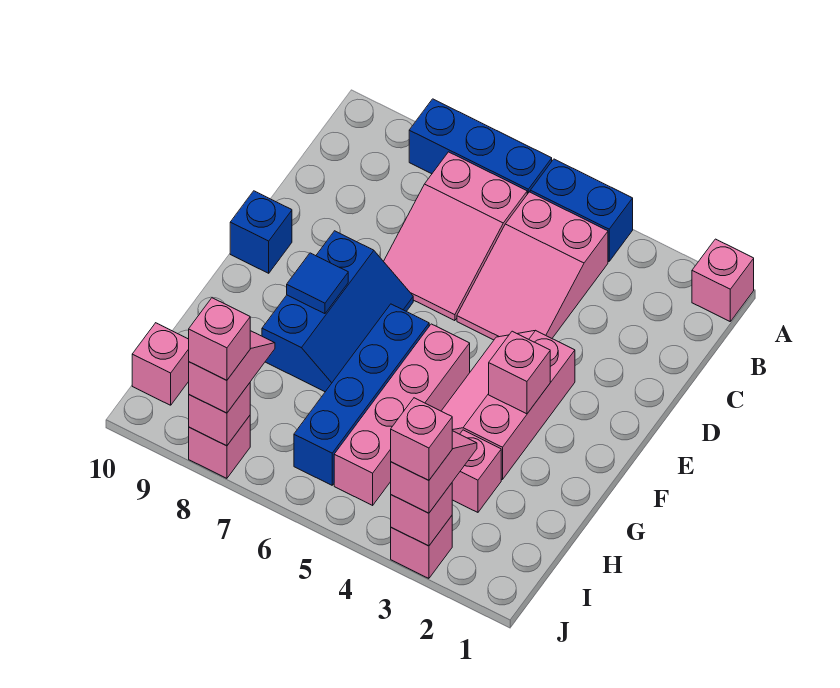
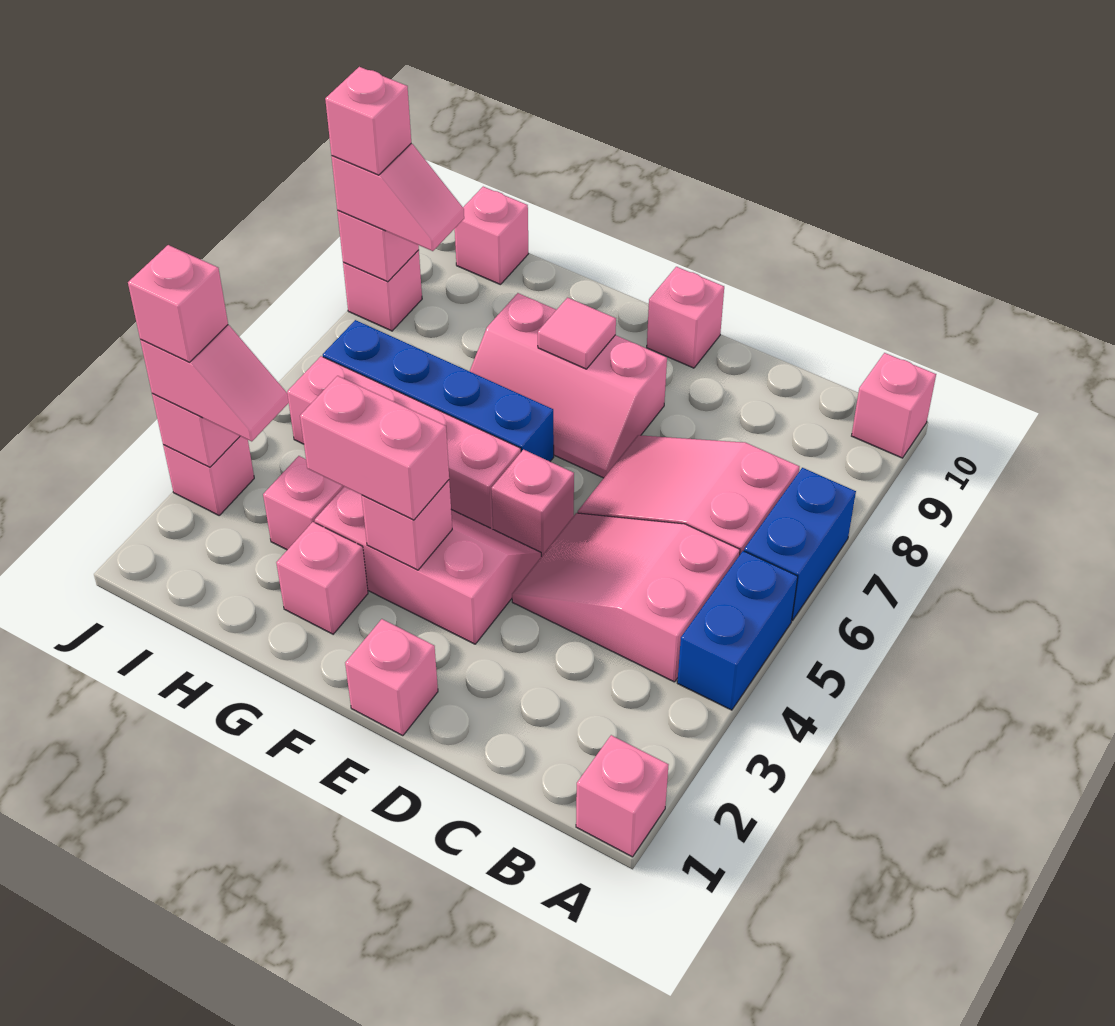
blue 1x3 brick [409,99,552,194] -> blue 1x2 brick [744,468,856,621]
none -> pink 1x1 brick [852,353,936,458]
none -> pink 1x1 brick [345,619,438,736]
none -> pink 1x1 brick [491,450,574,557]
blue 2x3 slope [262,231,413,392] -> pink 2x3 slope [470,293,667,478]
blue 1x1 brick [230,191,292,273] -> pink 1x1 brick [647,267,724,368]
none -> pink 1x2 brick [300,376,449,520]
blue 1x1 tile [287,253,348,314] -> pink 1x1 tile [538,298,616,369]
none -> pink 1x1 brick [276,522,368,634]

